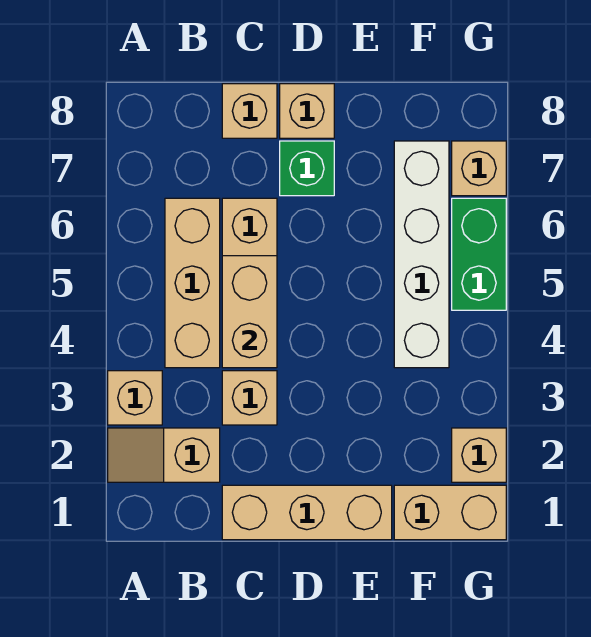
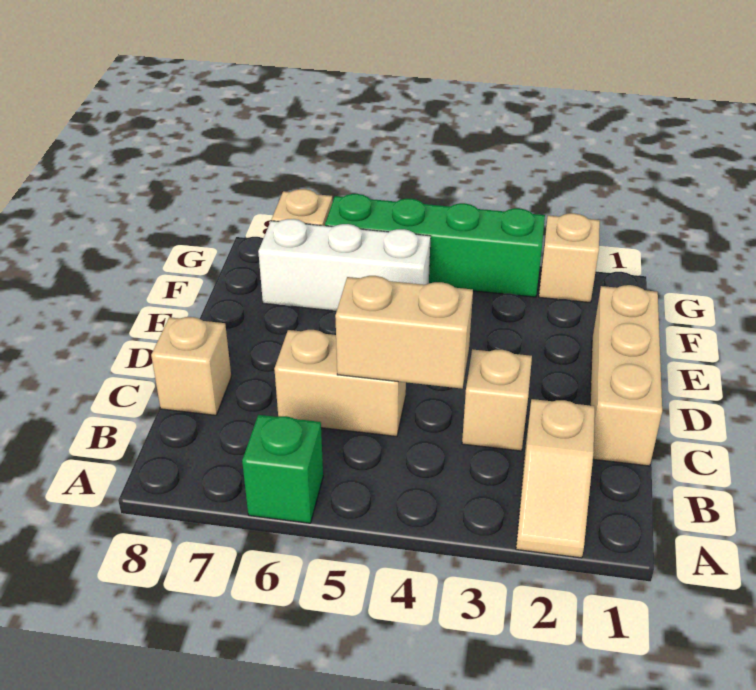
tan 1x1 brick [108,371,162,425] -> none
tan 1x3 brick [165,198,220,368] -> none
green 1x1 brick [280,141,334,196] -> green 1x1 brick moved to [242,415,323,523]
tan 1x1 brick [280,84,334,138] -> none
tan 1x2 brick [394,485,506,540] -> none
white 1x4 brick [394,141,449,368] -> white 1x3 brick [258,219,431,311]
green 1x2 brick [452,198,506,310] -> green 1x4 brick [325,194,545,297]

